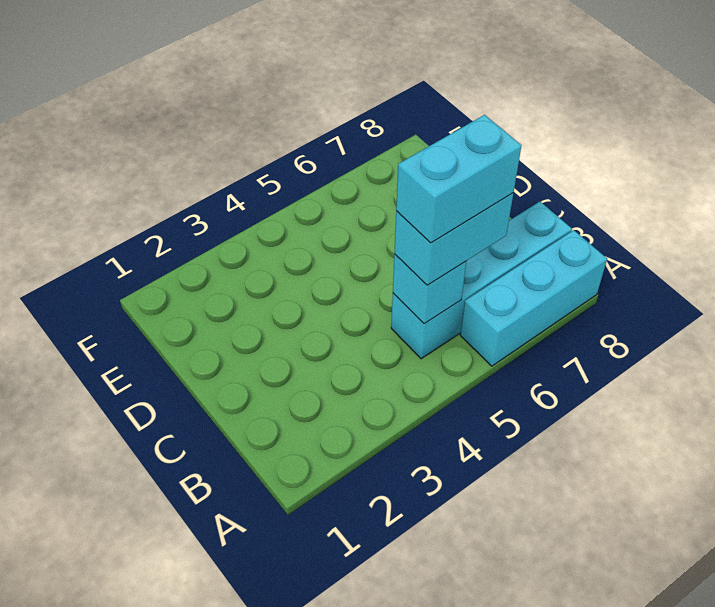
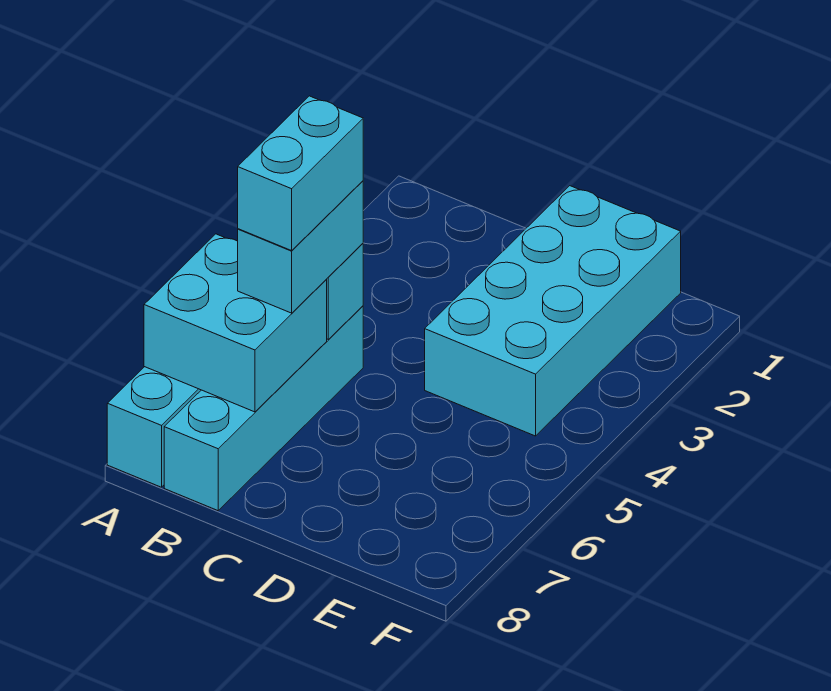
none -> cyan 2x2 brick [144,234,327,412]
none -> cyan 2x4 brick [425,186,681,436]

